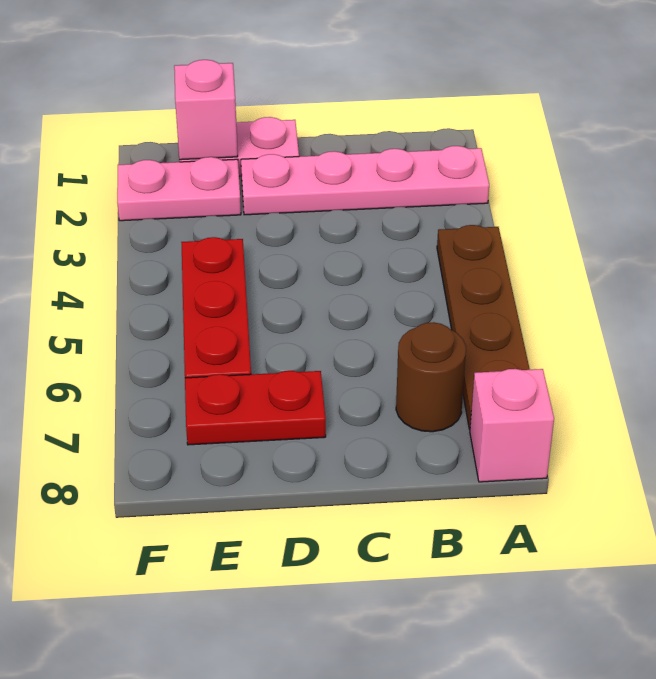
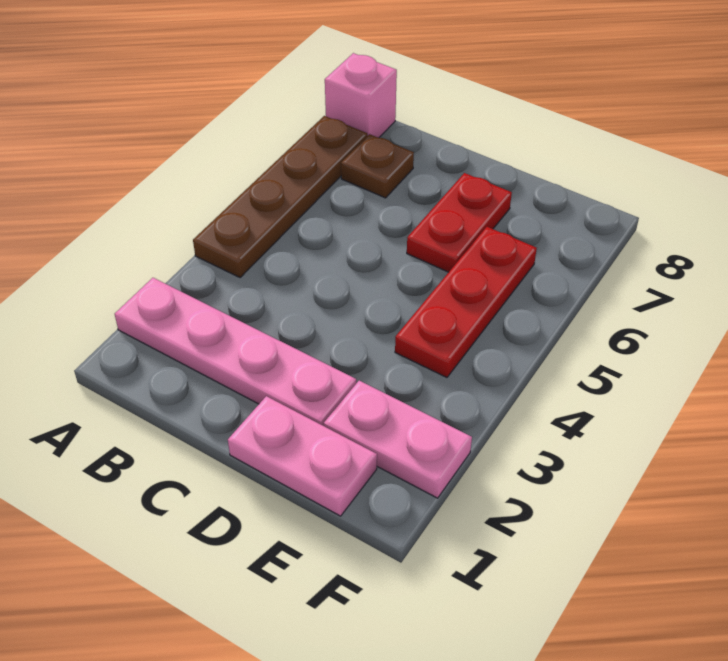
brown 1x1 round brick [396,322,466,432] -> brown 1x1 plate [341,134,414,198]
red 1x2 plate [185,371,326,445] -> red 1x2 plate turned to [407,173,512,272]
pink 1x1 brick [174,60,238,160] -> none

